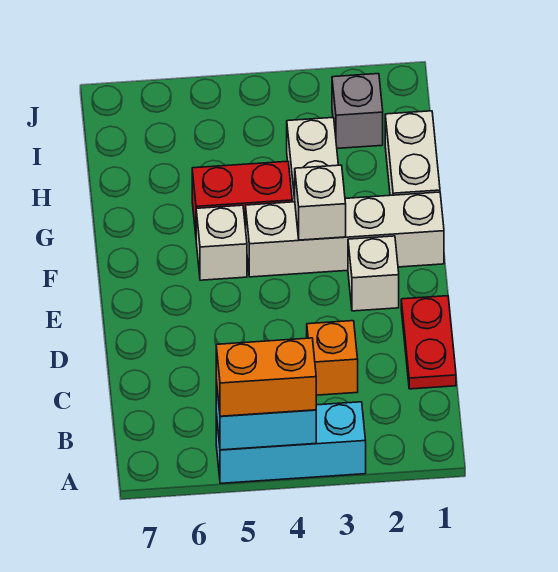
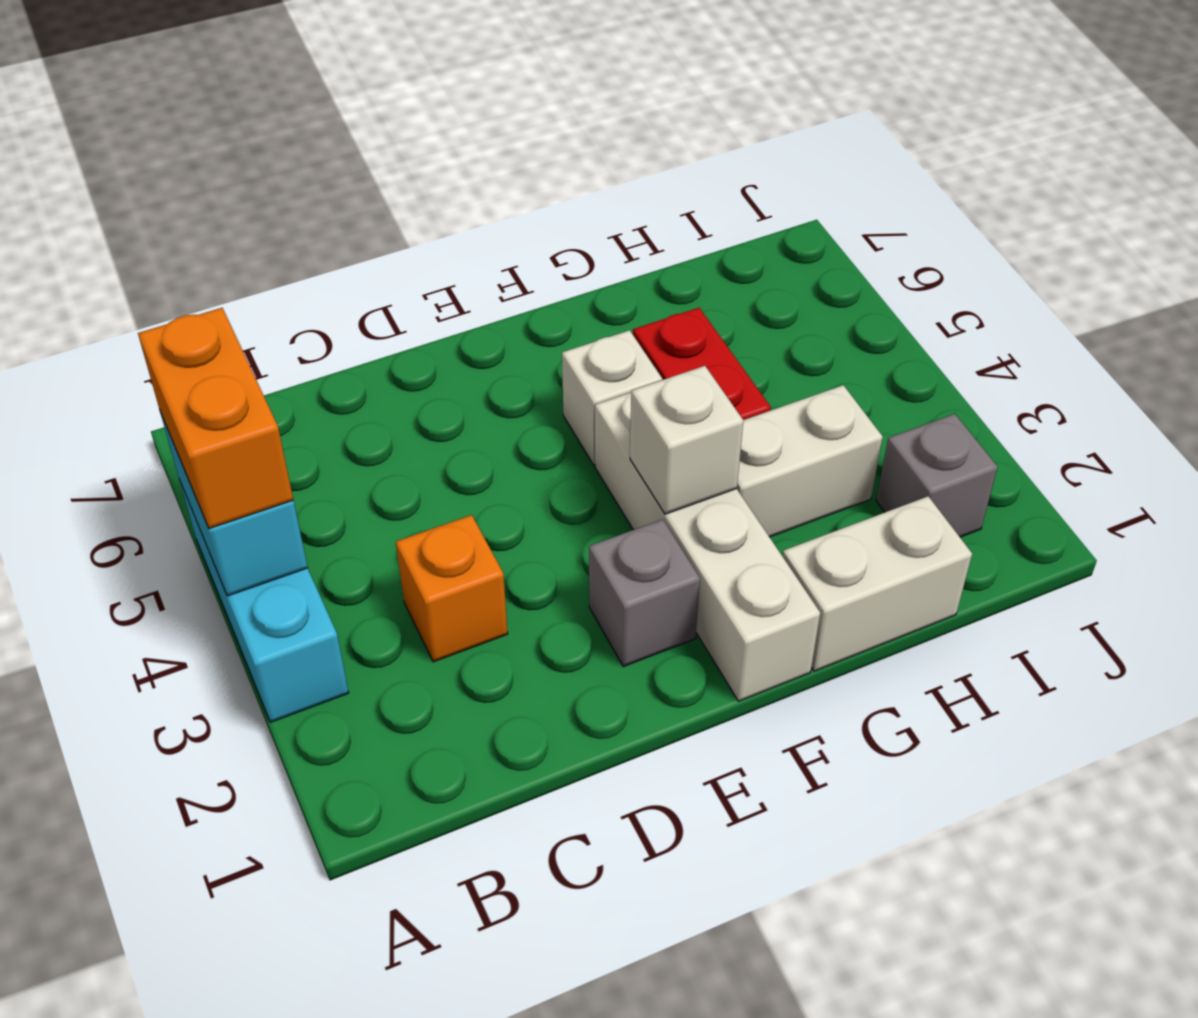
red 1x2 plate [401,296,456,389] -> none
white 1x1 brick [348,236,399,311] -> grey 1x1 brick [589,519,700,666]

